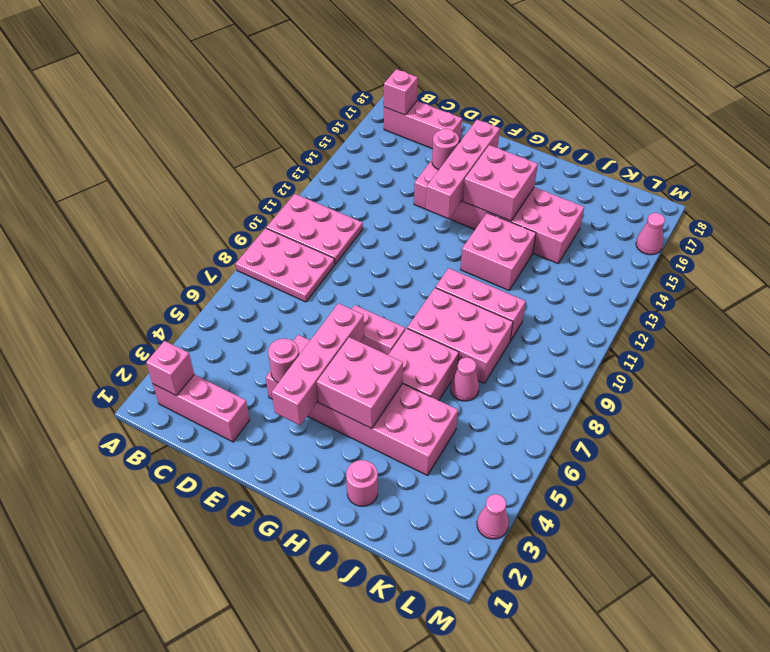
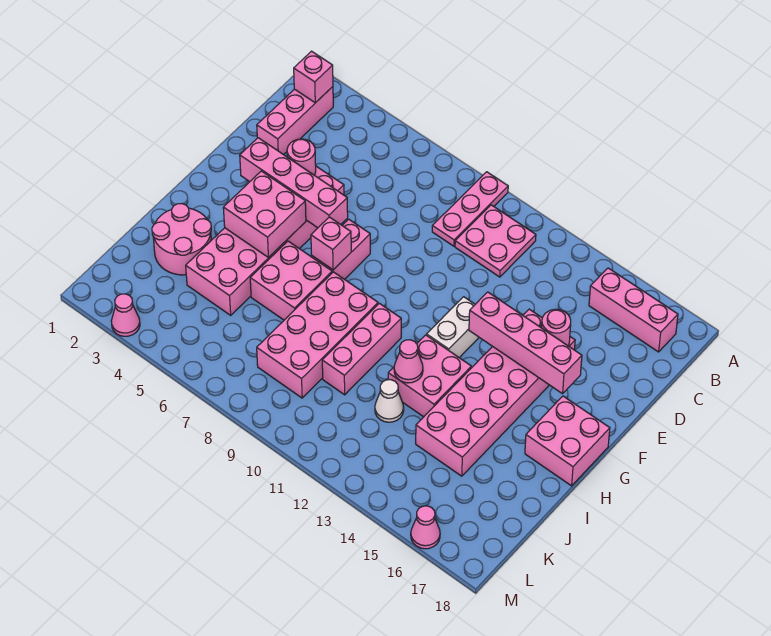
pink 2x3 plate [236,228,335,302] -> pink 1x3 plate [432,172,508,246]
pink 2x3 plate [266,194,363,264] -> pink 2x2 plate [455,205,536,277]
pink 1x3 brick [384,101,462,149] -> pink 1x3 brick turned to [589,268,678,352]
pink 1x1 brick [384,69,418,115] -> pink 1x1 brick moved to [311,217,351,270]
none -> white 1x2 brick [427,297,479,358]
pink 2x2 brick [463,145,538,221] -> pink 2x2 brick moved to [525,396,610,486]
pink 2x3 brick [407,288,513,383] -> pink 2x4 brick [257,272,378,398]
pink 1x1 round brick [346,460,378,506] -> pink 2x2 round brick [152,204,211,275]
pink 1x1 cone [450,357,479,401] -> pink 1x1 cone moved to [394,340,423,383]
none -> white 1x1 cone [375,380,404,422]

